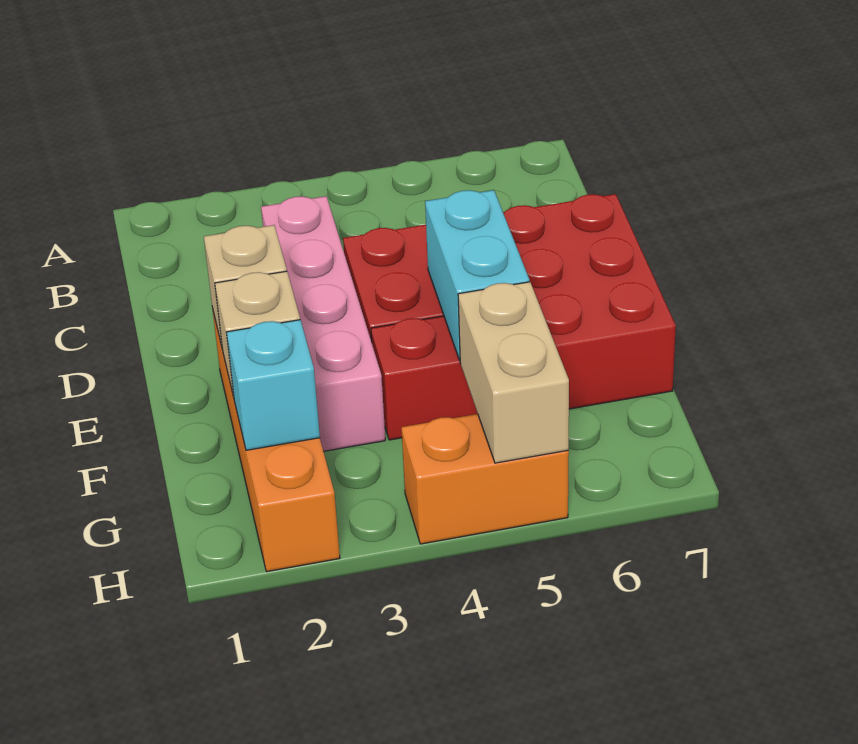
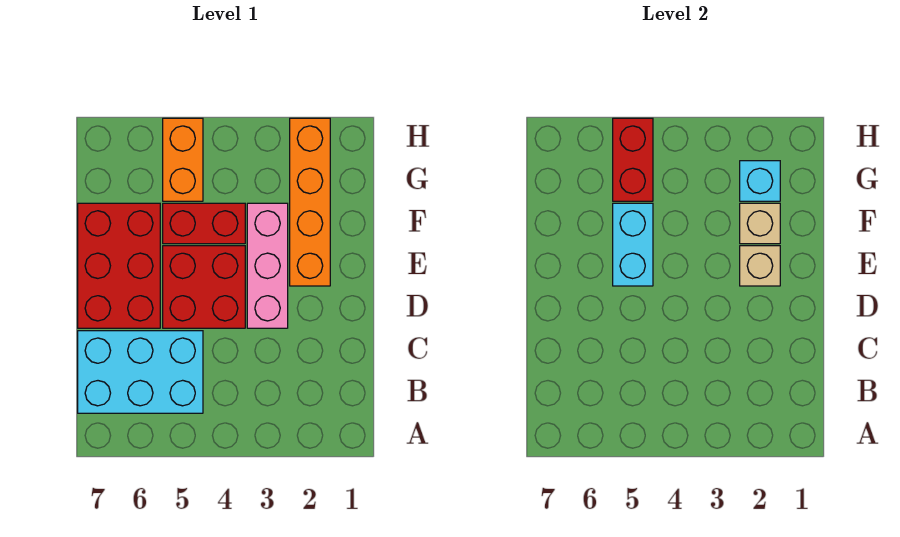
none -> cyan 2x3 brick [78,331,203,413]
pink 1x4 brick [261,196,385,451] -> pink 1x3 brick [247,203,288,328]
tan 1x2 brick [458,282,569,463] -> red 1x2 brick [613,118,653,201]
orange 1x2 brick [401,414,569,544] -> orange 1x2 brick turned to [163,118,203,201]

